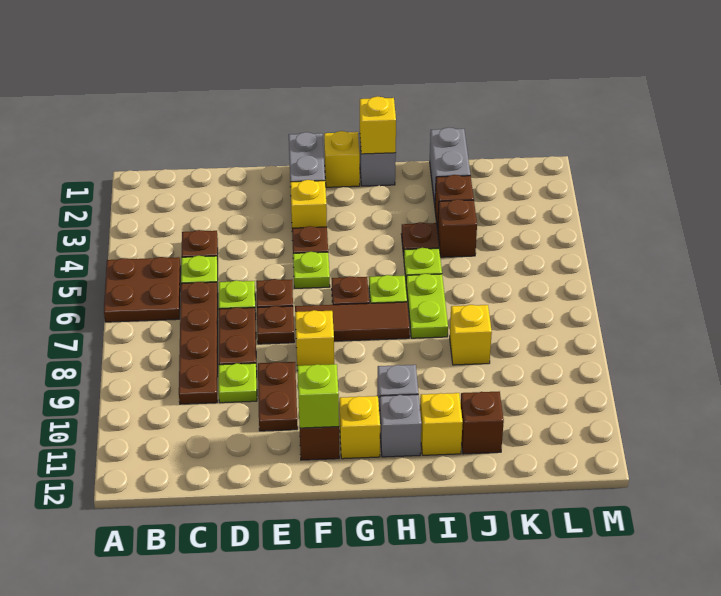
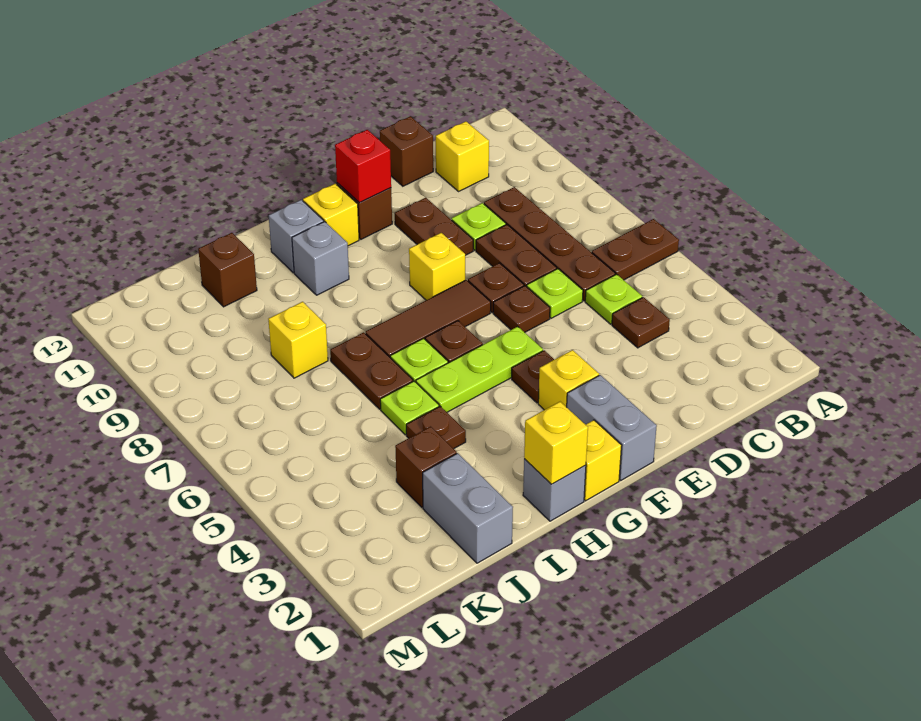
brown 2x2 plate [104,257,181,322] -> brown 1x2 plate [592,219,679,280]
lime 1x1 plate [293,252,330,288] -> lime 1x3 plate [416,326,543,412]
lime 1x1 brick [297,364,339,428] -> red 1x1 brick [335,130,391,203]
lime 1x2 plate [406,274,448,338] -> brown 1x2 plate [330,332,413,409]
yellow 1x1 brick [420,393,463,455] -> yellow 1x1 brick moved to [436,121,489,191]
brown 1x1 brick [437,199,477,257] -> brown 1x1 brick moved to [380,116,433,186]

